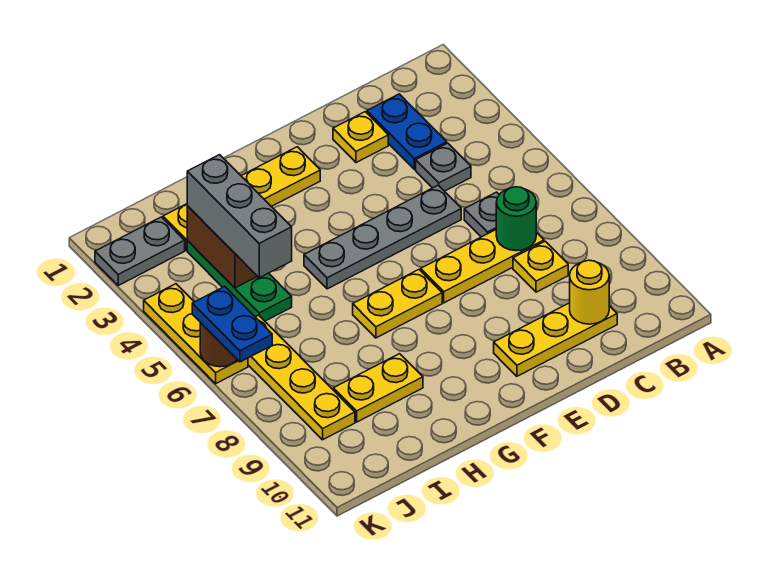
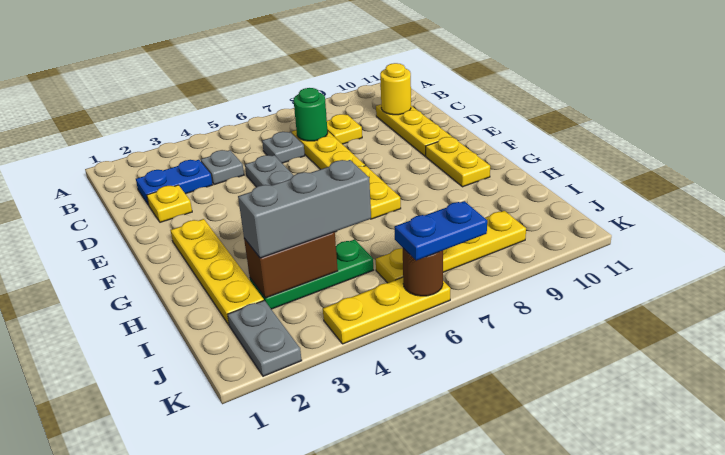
yellow 1x2 plate [333,354,423,422] -> yellow 1x2 plate moved to [426,137,490,187]

